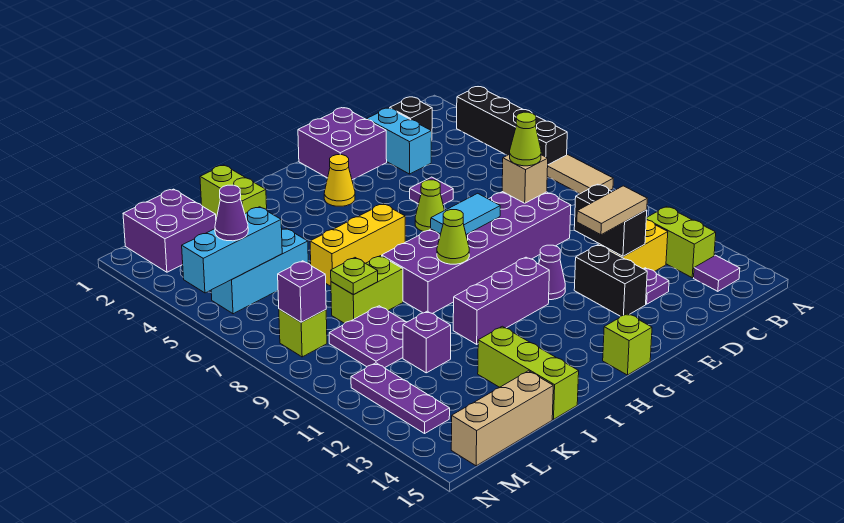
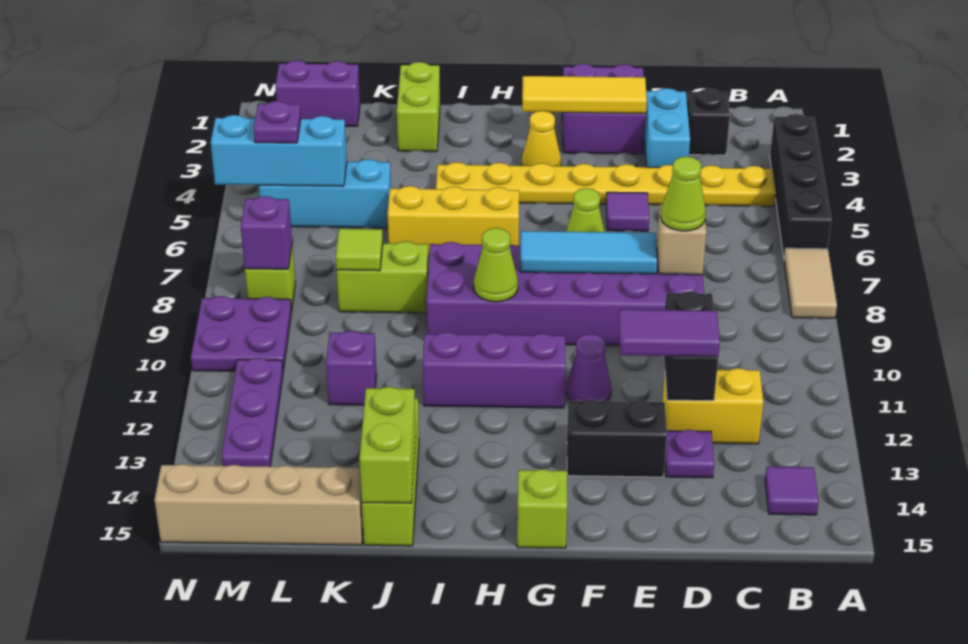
none -> yellow 1x8 plate [436,162,776,206]
lime 1x2 brick [646,207,716,278] -> lime 1x2 brick moved to [359,387,416,503]
tan 1x2 tile [577,186,647,235] -> purple 1x2 tile [619,309,720,357]
none -> yellow 1x3 tile [522,76,647,113]
black 1x2 brick [574,245,647,316] -> black 1x2 brick turned to [567,400,667,477]
cyan 1x2 tile [431,193,500,235] -> cyan 1x3 tile [520,231,657,274]
lime 1x1 plate [331,258,378,295] -> lime 1x1 tile [336,229,383,271]
purple 2x2 plate [329,306,407,368] -> purple 2x2 plate moved to [191,296,291,371]
tan 1x3 brick [451,371,553,466] -> tan 1x4 brick [155,464,363,545]
purple 2x2 brick [123,189,216,272] -> purple 1x2 brick [275,61,360,126]
purple 1x1 cone [215,185,248,241] -> purple 1x1 plate [254,101,301,143]

